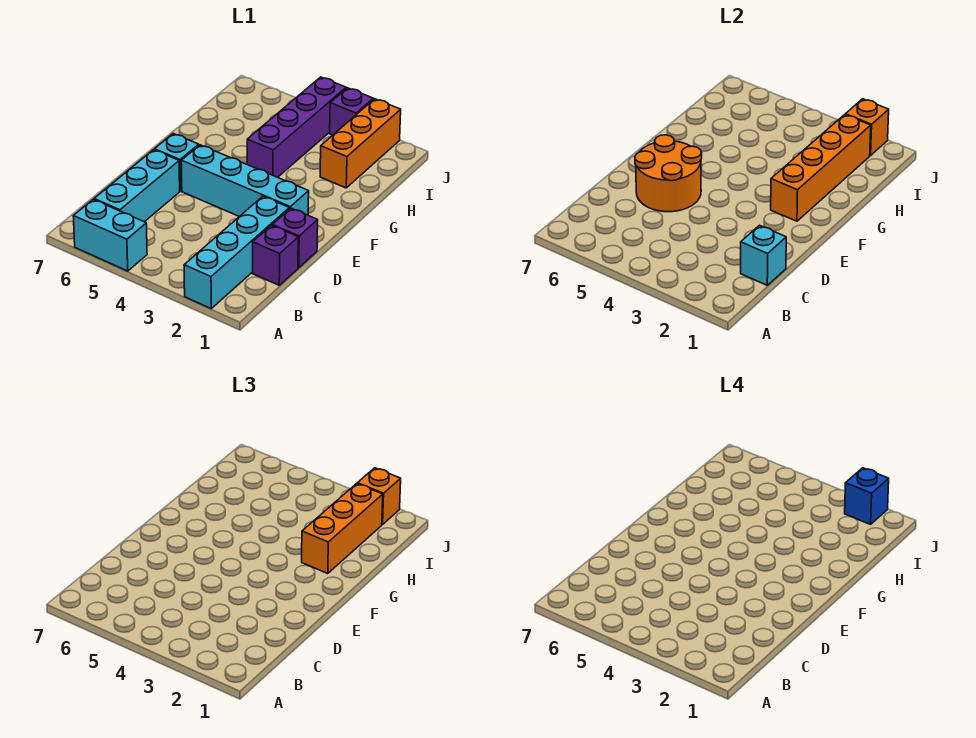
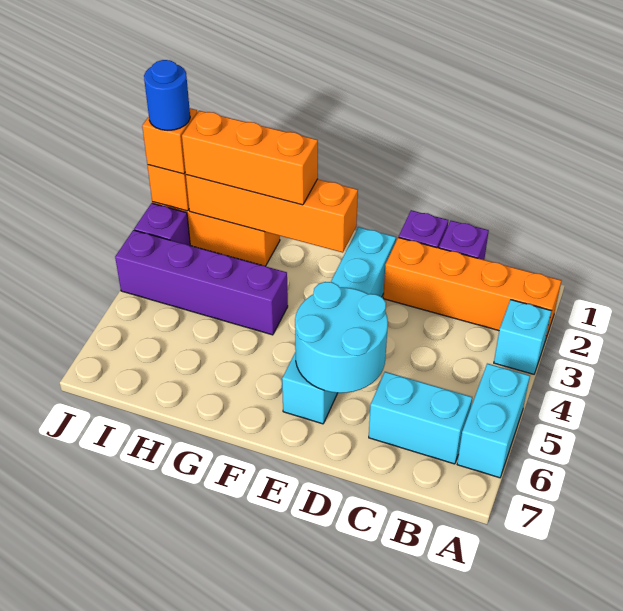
cyan 1x4 brick [184,196,289,308] -> orange 1x4 brick [383,237,562,340]
cyan 1x3 brick [94,150,180,222] -> cyan 1x2 brick [369,372,472,464]
cyan 1x1 brick [741,225,786,285] -> cyan 1x1 brick moved to [494,300,551,374]
orange 2x2 round brick [635,135,702,212] -> cyan 2x2 round brick [295,282,388,393]
blue 1x1 brick [845,468,889,524] -> blue 1x1 round brick [144,60,190,131]

